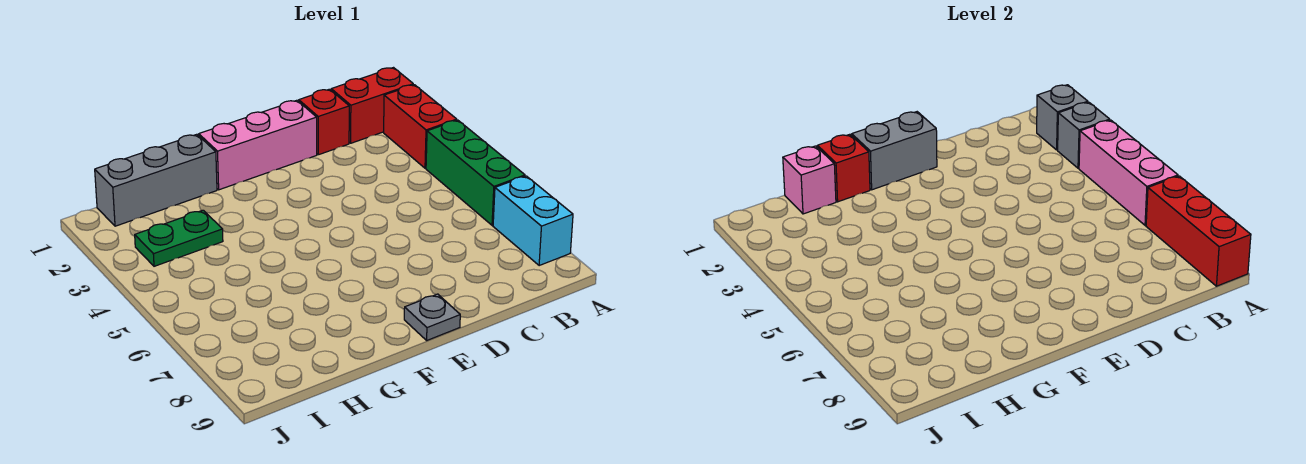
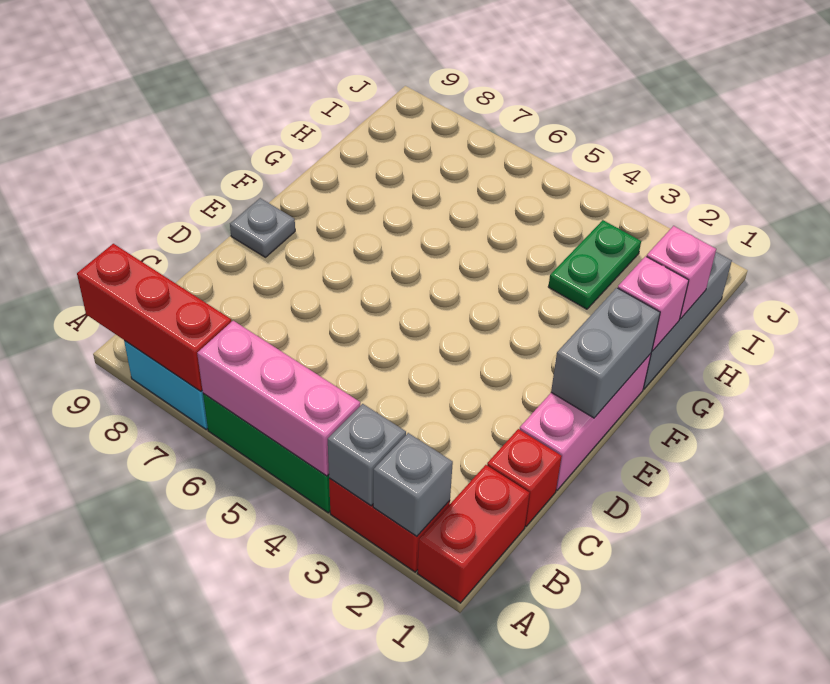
red 1x1 brick [818,134,870,202] -> pink 1x1 brick [618,256,689,351]

